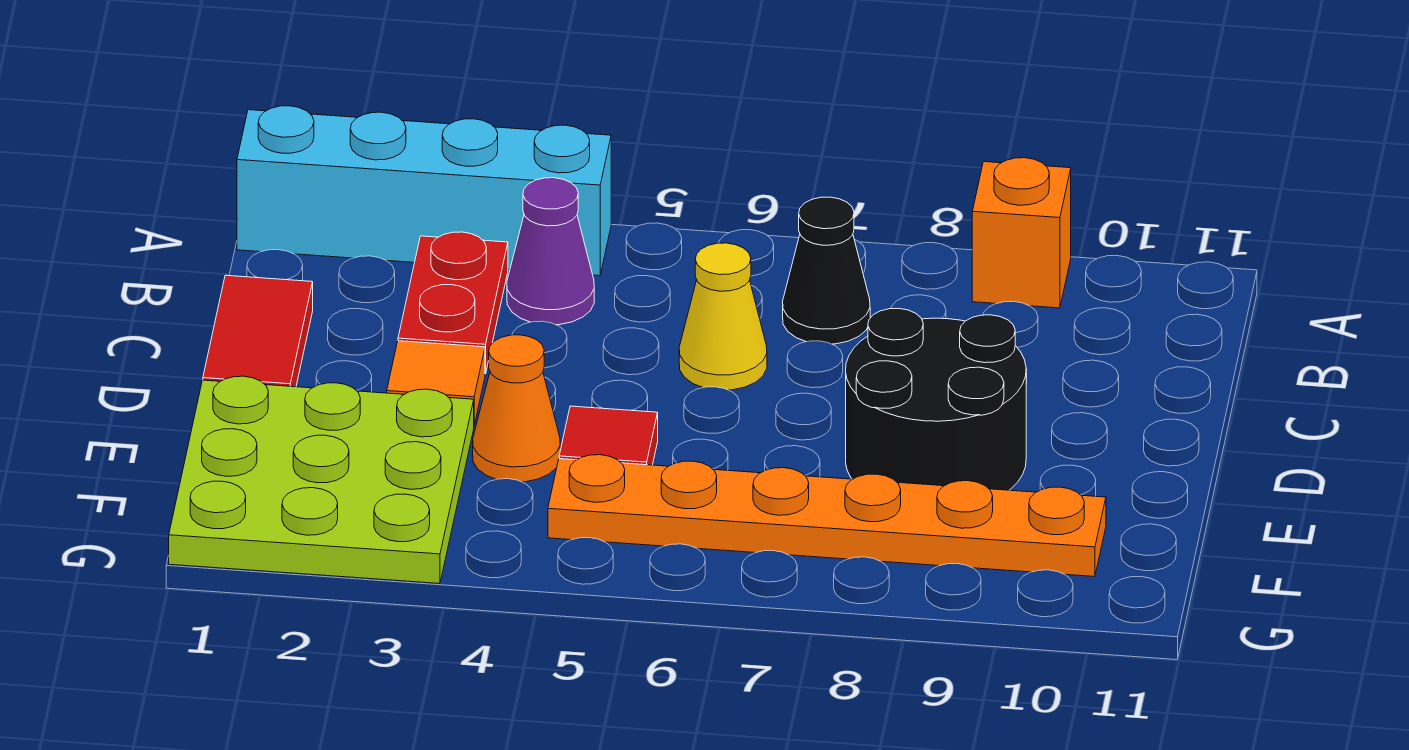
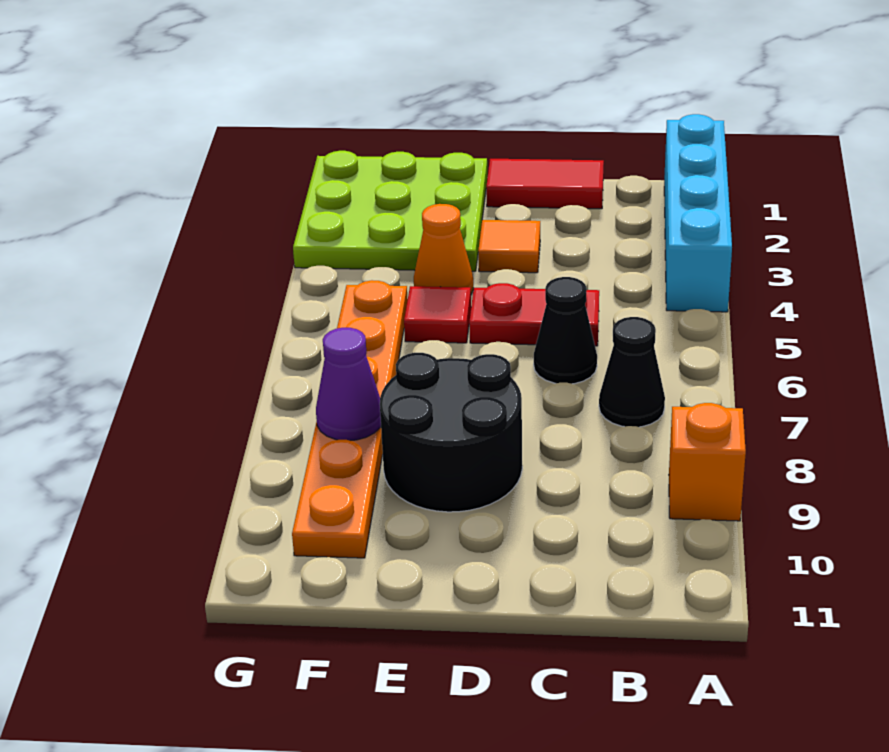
red 1x2 plate [398,232,508,374] -> red 1x2 plate moved to [469,283,599,346]
purple 1x1 cone [507,178,594,325] -> purple 1x1 cone moved to [316,328,381,441]
yellow 1x1 cone [679,243,767,390] -> black 1x1 cone [534,277,597,384]

